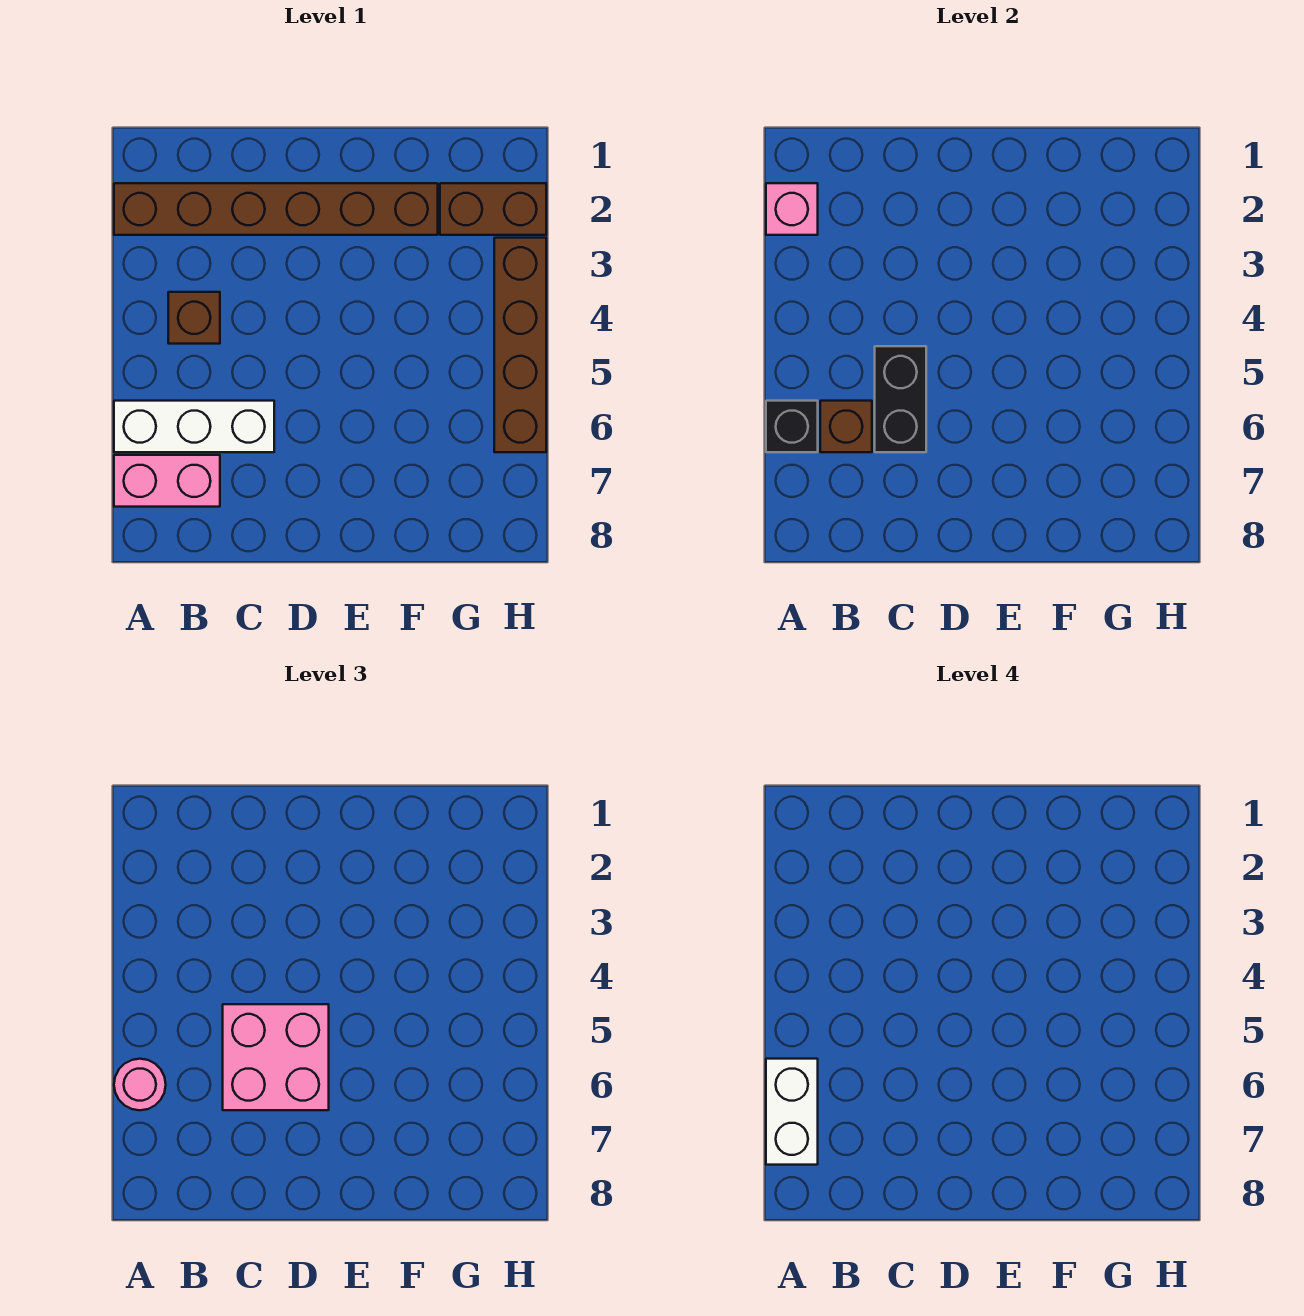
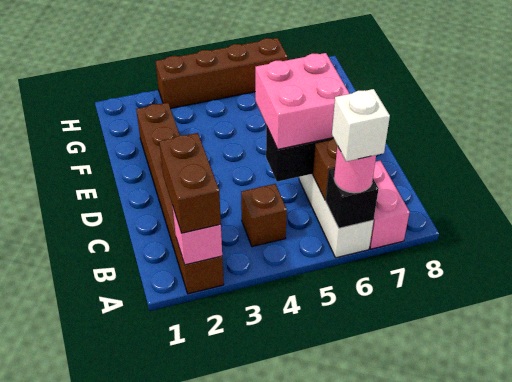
white 1x2 brick [766,1059,818,1165] -> white 1x1 brick [332,89,390,162]
brown 1x2 brick [440,183,546,235] -> brown 1x2 brick moved to [159,133,221,233]

